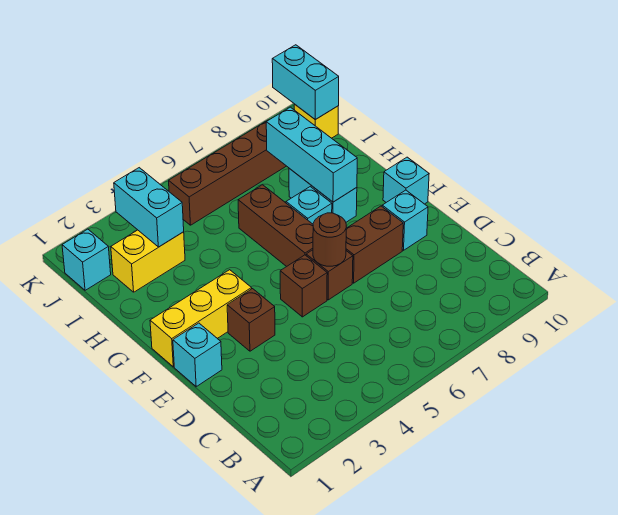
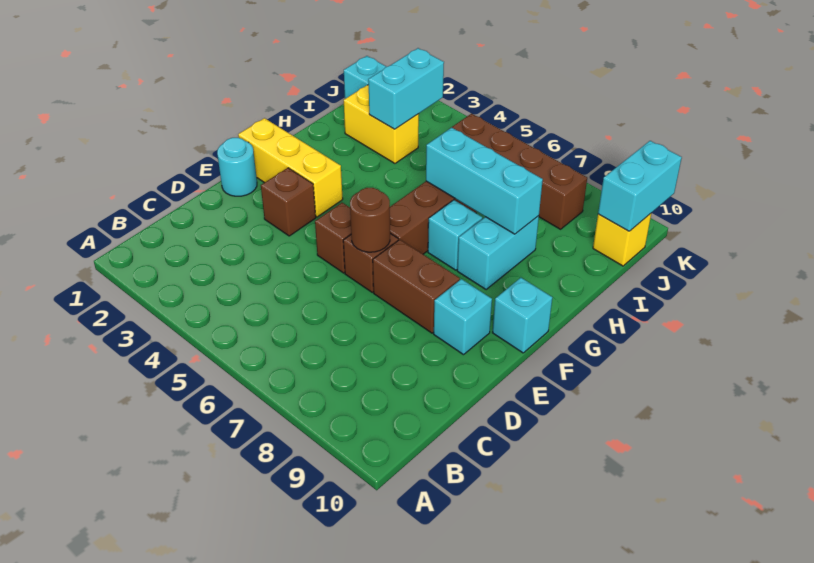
cyan 1x1 brick [173,323,222,387] -> cyan 1x1 round brick [217,138,257,196]
cyan 1x3 brick [266,107,357,202] -> cyan 1x3 brick turned to [426,128,543,234]

